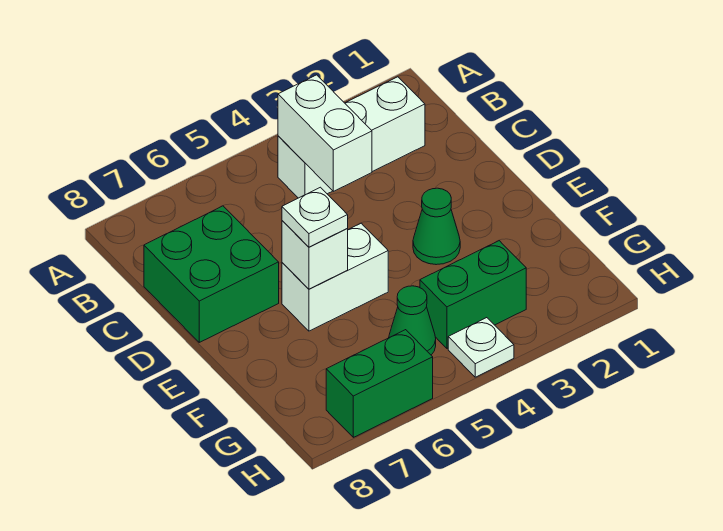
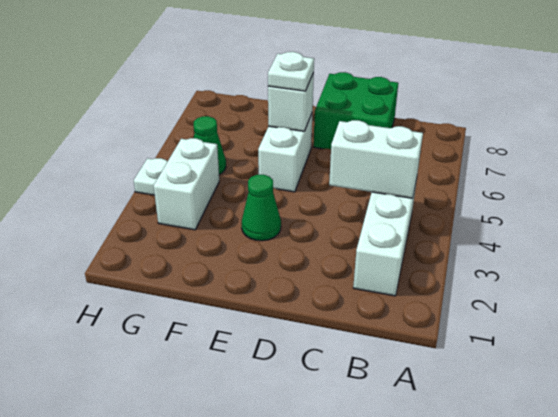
green 1x2 brick [420,241,526,348] -> white 1x2 brick [154,138,219,230]
green 1x2 brick [326,330,433,437] -> none

